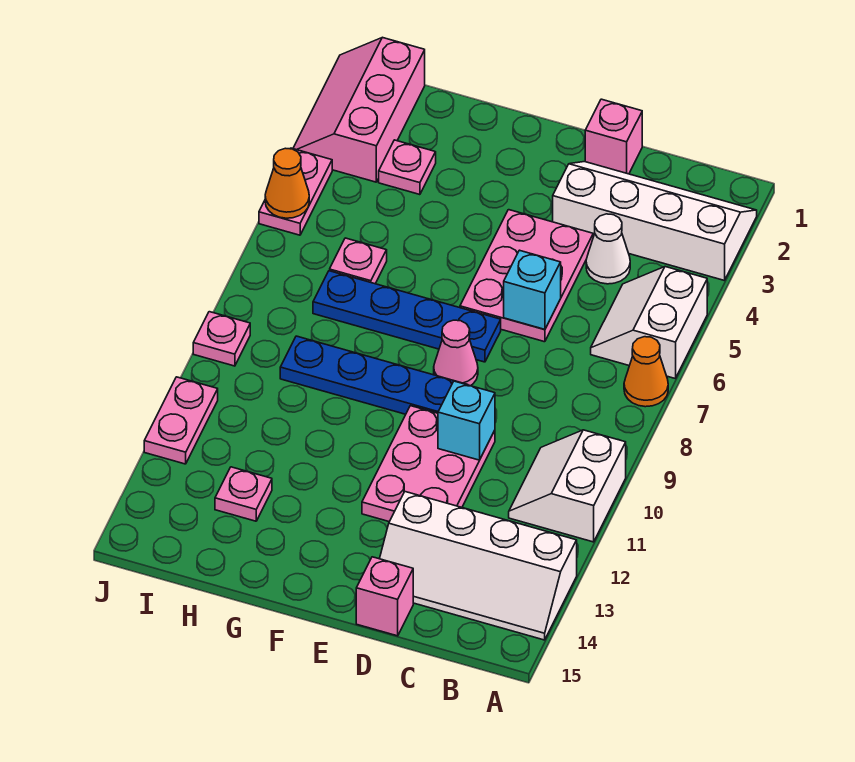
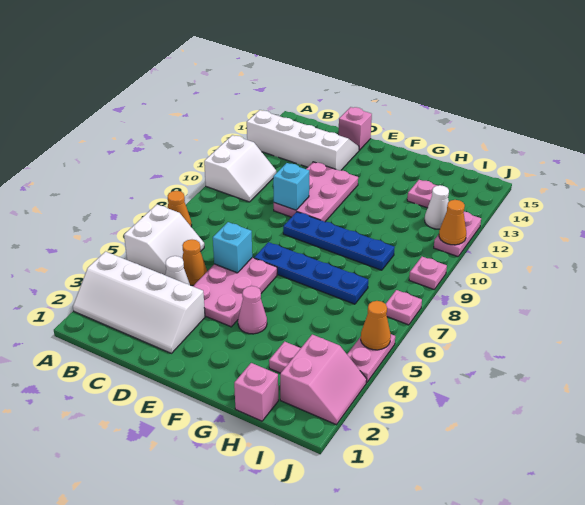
none -> orange 1x1 cone [182,240,207,285]
pink 1x1 brick [585,99,642,174] -> pink 1x1 brick moved to [234,363,278,421]
pink 1x1 cone [434,320,478,386] -> pink 1x1 cone moved to [238,286,267,334]
pink 1x1 plate [330,238,387,284] -> pink 1x1 plate moved to [386,290,422,325]
pink 2x3 slope [293,37,425,182] -> pink 2x2 slope [280,335,367,425]
none -> white 1x1 cone [425,185,449,229]
none -> orange 1x1 cone [439,200,466,245]

